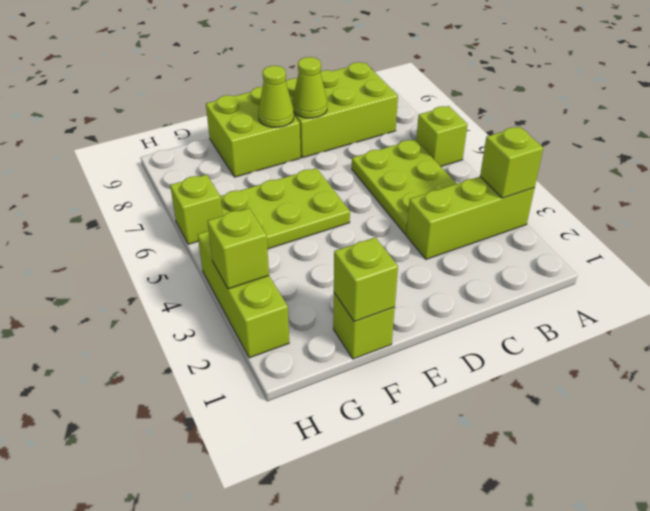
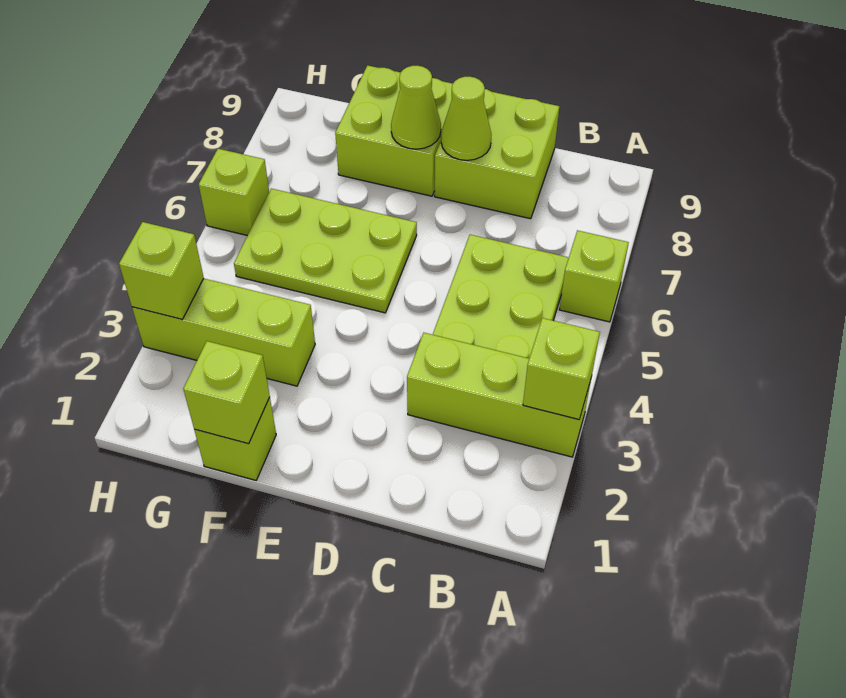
lime 2x3 brick [286,62,398,158] -> lime 2x2 brick [435,89,559,219]
lime 1x3 brick [198,231,289,358] -> lime 1x3 brick turned to [132,279,315,386]

